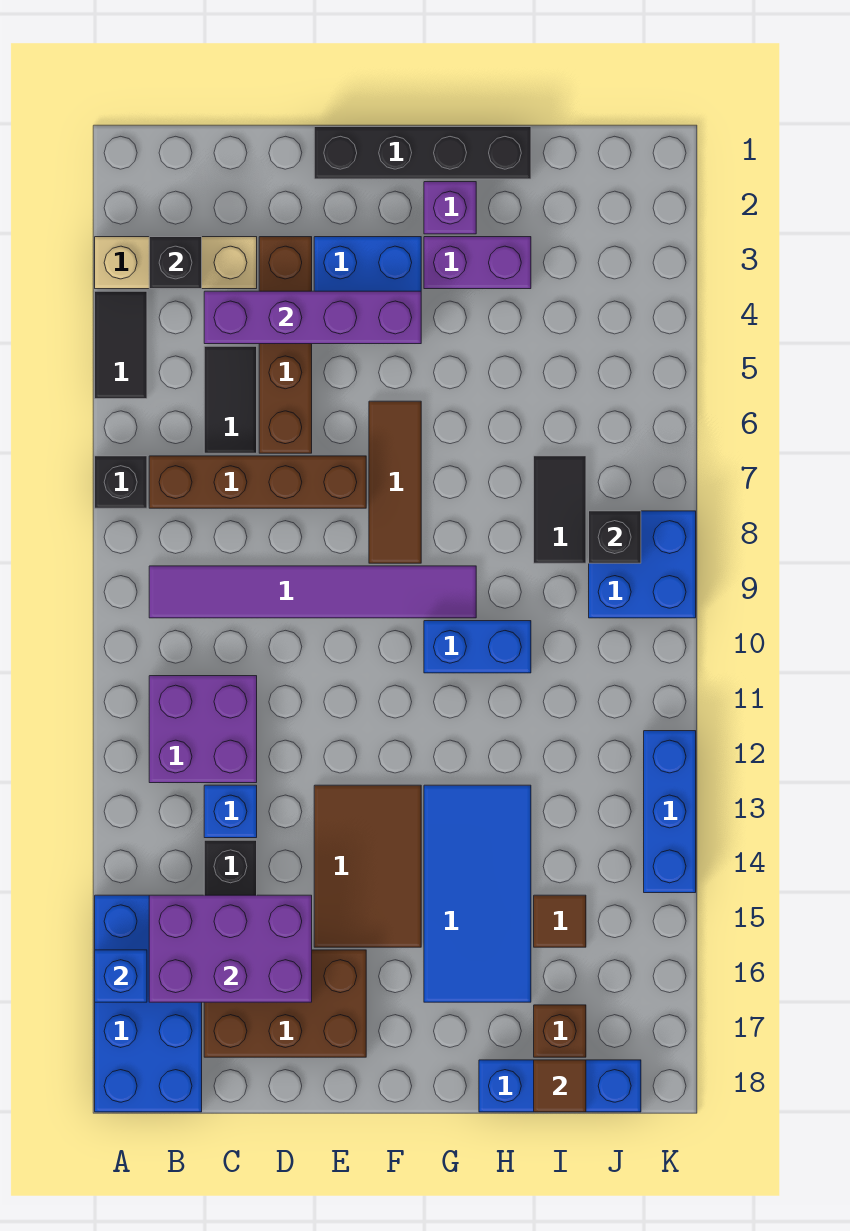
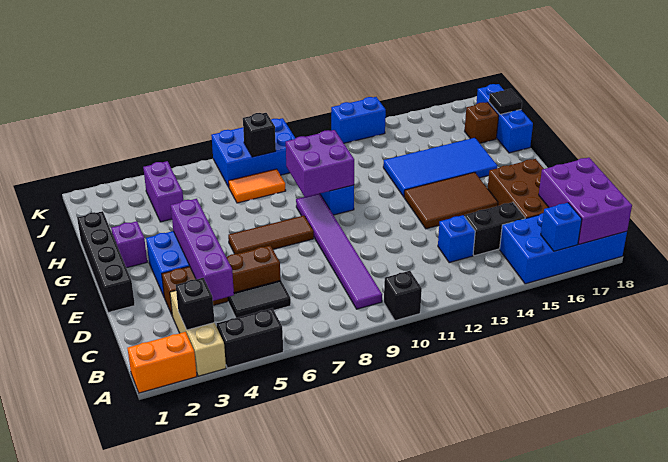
none -> orange 1x2 brick [128,332,197,393]
black 1x2 tile [95,291,147,399] -> black 1x2 brick [217,308,283,368]
black 1x1 brick [95,456,147,508] -> black 1x1 brick moved to [384,271,422,321]
brown 1x4 brick [149,456,366,508] -> none
purple 2x2 brick [149,676,257,783] -> purple 2x2 brick moved to [286,130,354,197]
purple 2x3 brick [149,895,312,1002] -> purple 2x3 brick moved to [539,158,632,244]
purple 1x2 brick [424,237,531,289] -> purple 1x2 brick moved to [143,161,183,222]
black 1x2 tile [534,456,586,563] -> orange 1x2 tile [229,169,286,203]
brown 1x1 tile [534,895,586,947] -> none
brown 1x1 tile [534,1060,586,1112] -> black 1x1 tile [489,89,522,114]
blue 2x2 brick [589,511,696,618] -> blue 2x3 brick [211,118,296,187]
blue 1x3 brick [644,731,696,893] -> blue 1x2 brick [331,97,386,143]

